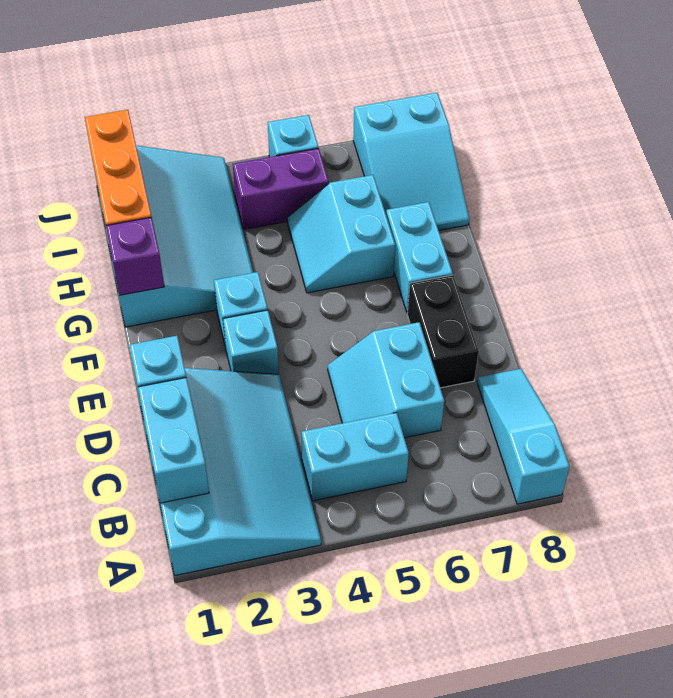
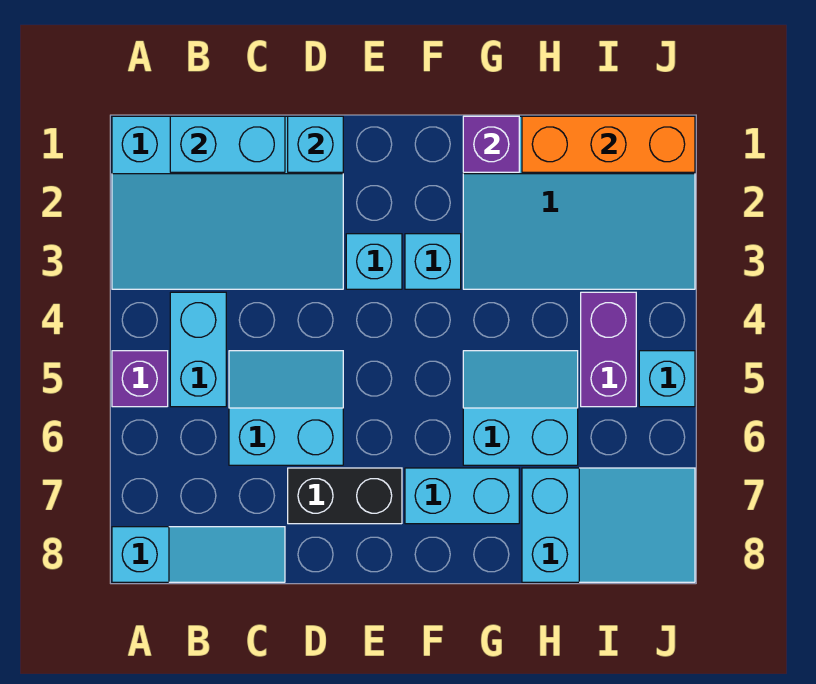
none -> purple 1x1 brick [112,351,168,407]
cyan 2x3 slope [353,93,469,230] -> cyan 2x3 slope turned to [522,468,695,582]

